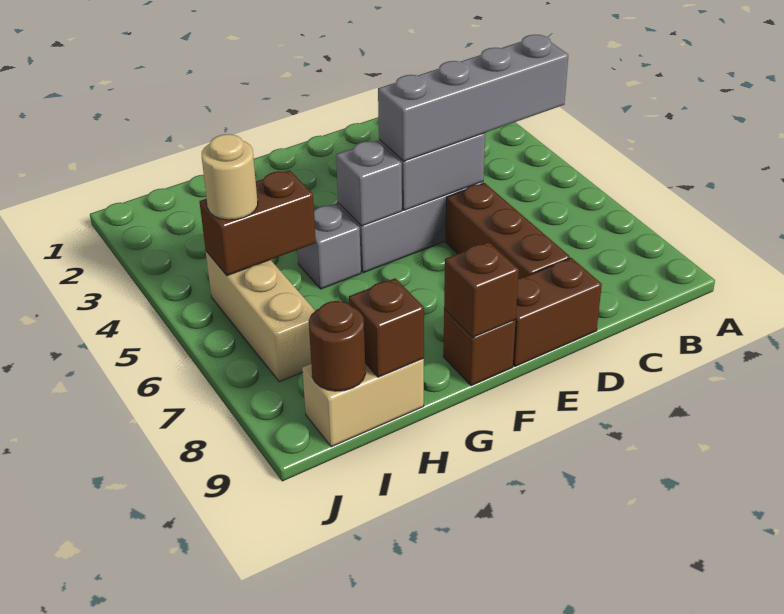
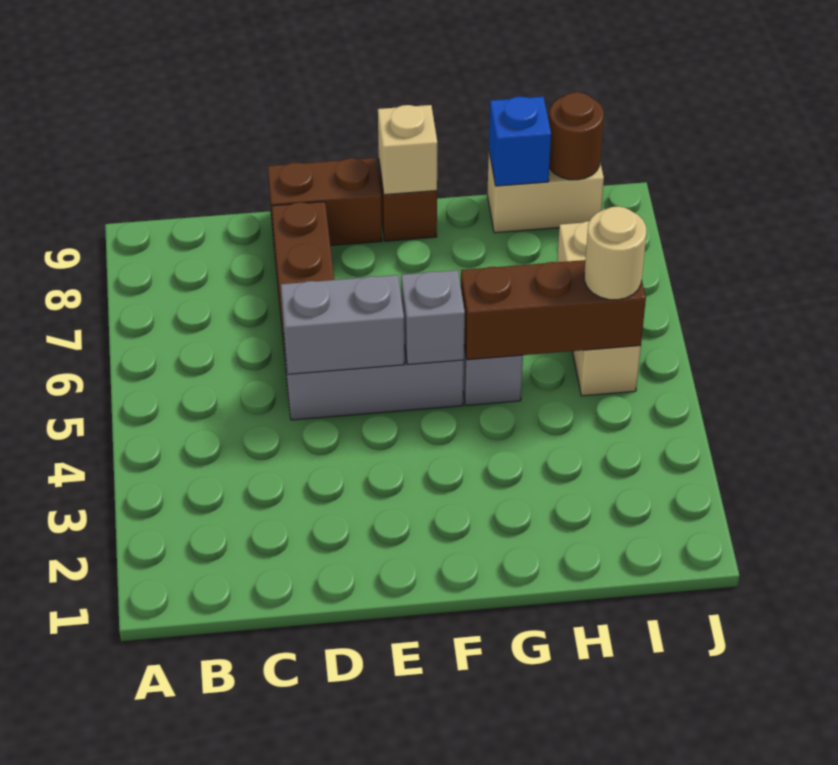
grey 1x4 brick [378,35,568,161] -> none
brown 1x1 brick [444,242,519,338] -> tan 1x1 brick [378,105,437,195]
brown 1x2 brick [199,170,316,276] -> brown 1x3 brick [461,260,646,360]
brown 1x1 brick [349,278,424,377] -> blue 1x1 brick [489,97,551,186]

